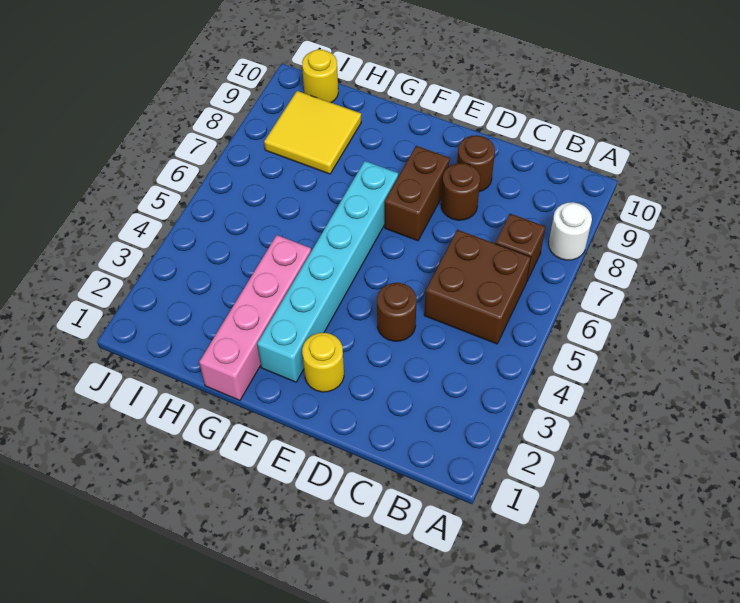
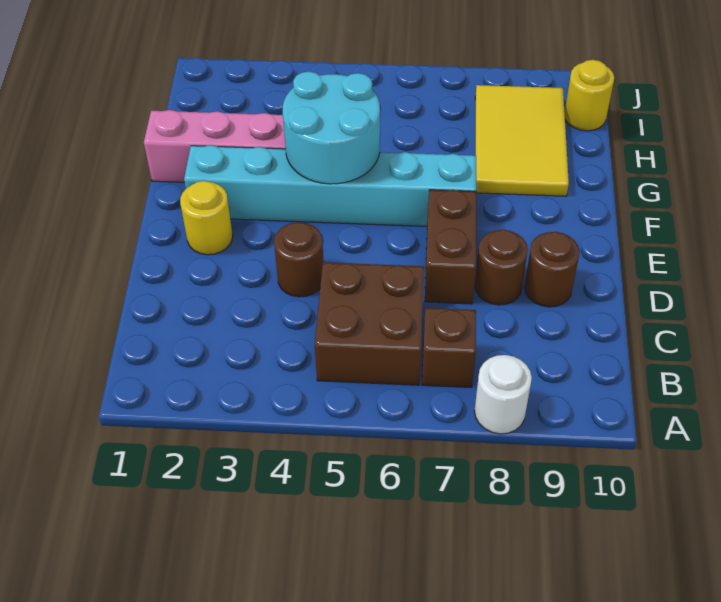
brown 1x2 brick [385,146,450,241] -> brown 1x2 brick turned to [425,190,476,304]
none -> cyan 2x2 round brick [283,72,380,184]
yellow 2x2 tile [264,91,361,174] -> yellow 2x3 tile [475,85,569,196]

